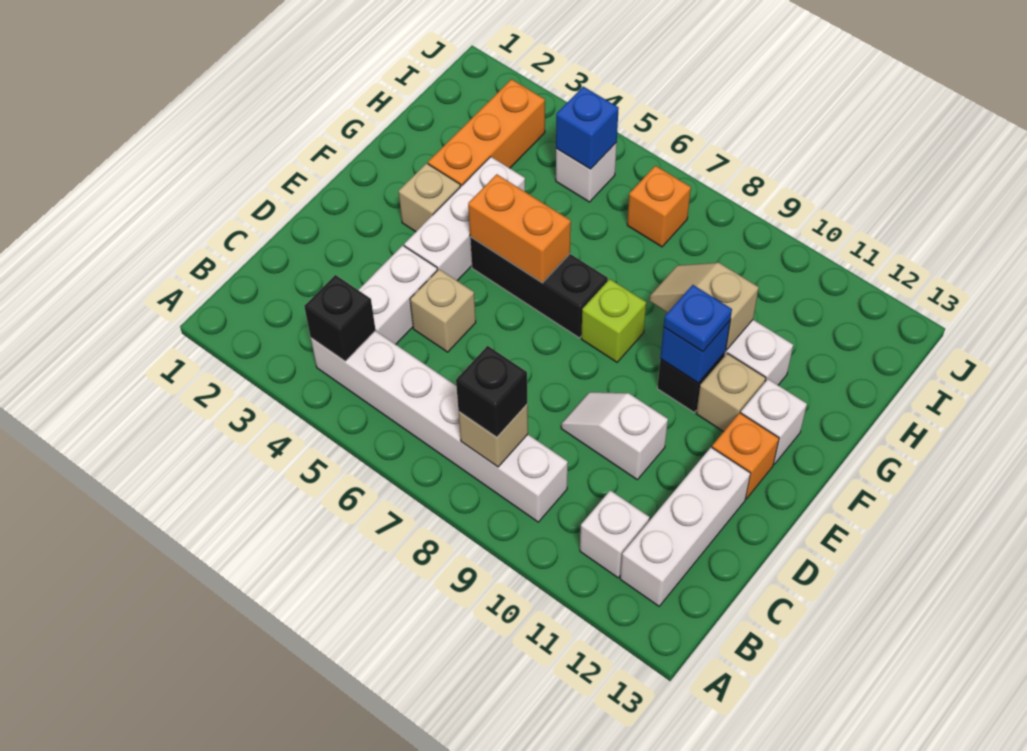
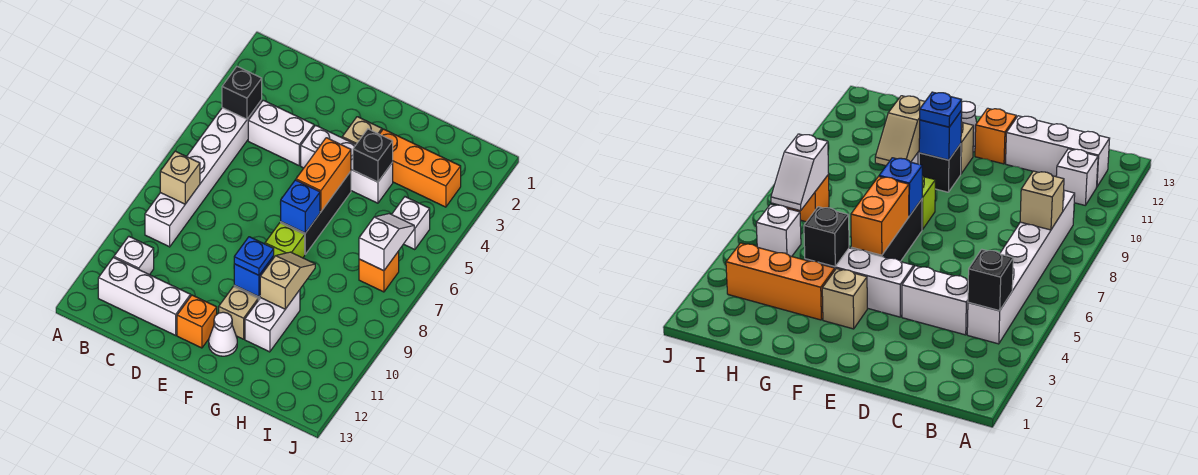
black 1x1 brick [456,346,527,437] -> black 1x1 brick moved to [353,129,393,182]
tan 1x1 brick [410,269,476,352] -> none
white 1x2 slope [561,392,668,479] -> white 1x2 slope moved to [359,214,414,271]
white 1x1 brick [741,379,807,464] -> white 1x1 cone [209,312,237,356]
blue 1x1 brick [556,87,619,169] -> blue 1x1 brick moved to [280,180,320,233]

